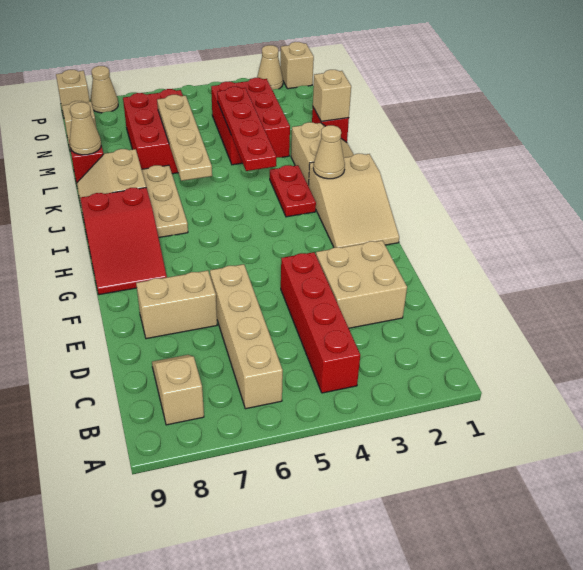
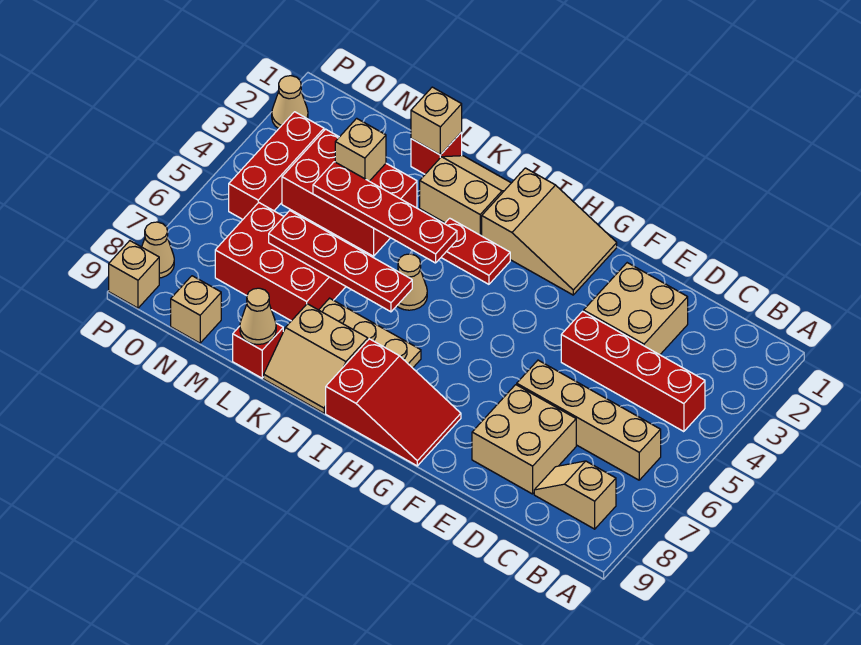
tan 1x2 brick [136,270,217,339] -> tan 2x2 brick [472,385,576,494]
tan 1x1 cone [313,125,345,179] -> tan 1x1 cone moved to [397,254,427,310]
tan 1x4 plate [157,95,212,181] -> red 1x4 plate [269,211,412,312]
none -> red 1x3 brick [229,112,324,219]
tan 1x1 brick [280,42,314,89] -> tan 1x1 brick moved to [335,118,386,181]

